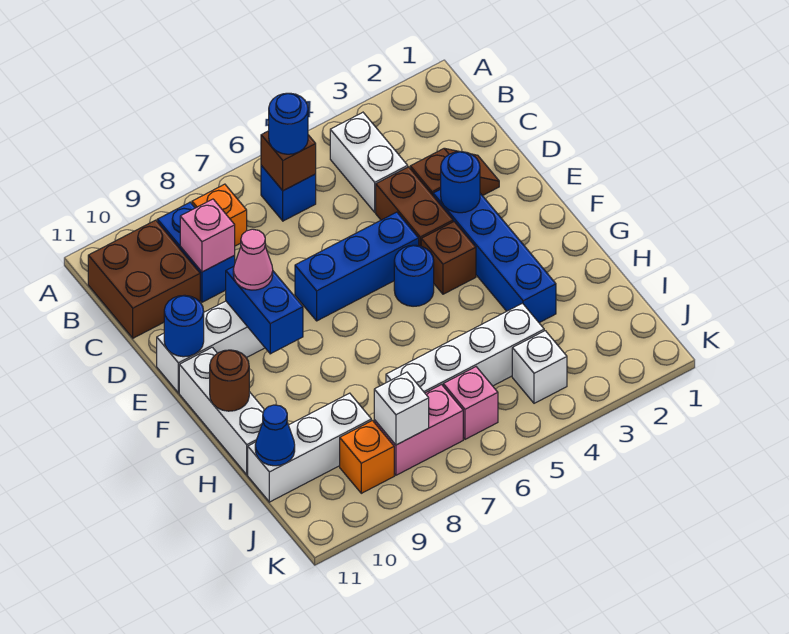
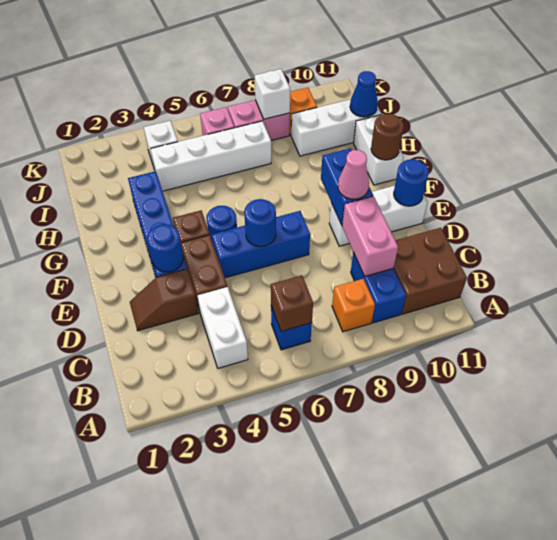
blue 1x1 round brick [269,93,308,154] -> blue 1x1 round brick moved to [244,199,276,247]
pink 1x1 brick [180,199,235,272] -> pink 1x2 brick [342,196,398,276]
white 1x3 brick [179,347,264,475] -> white 1x2 brick [354,115,404,185]

